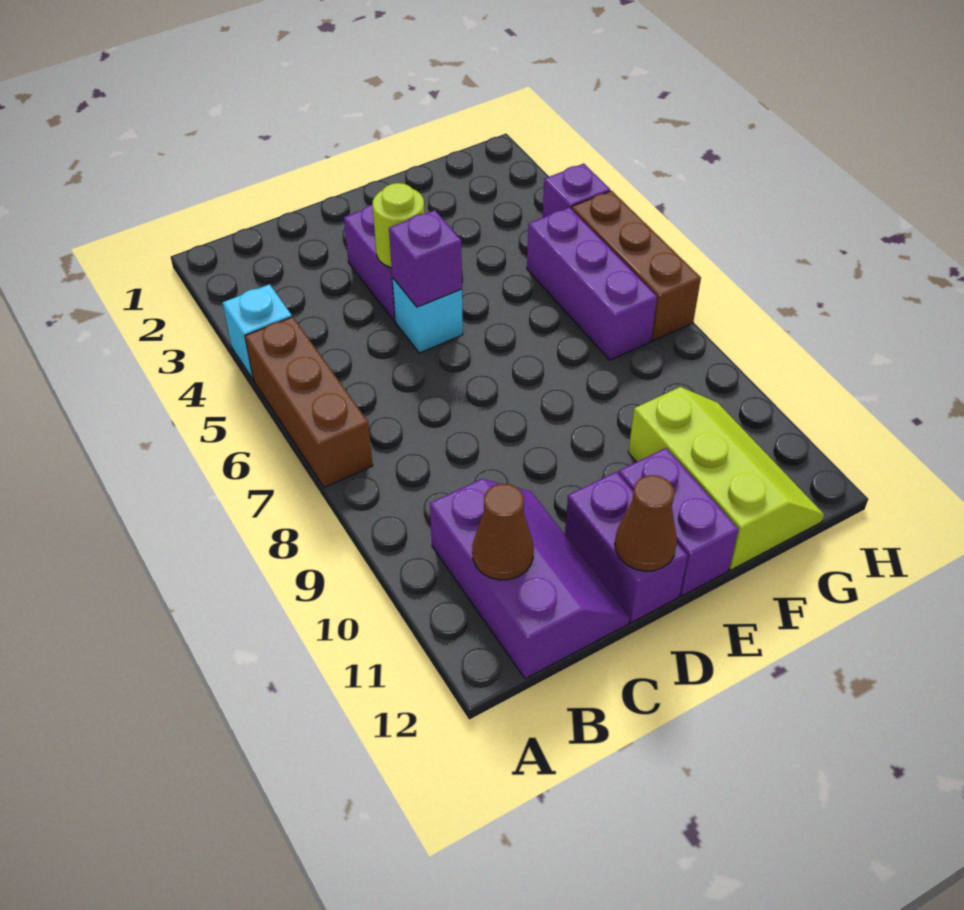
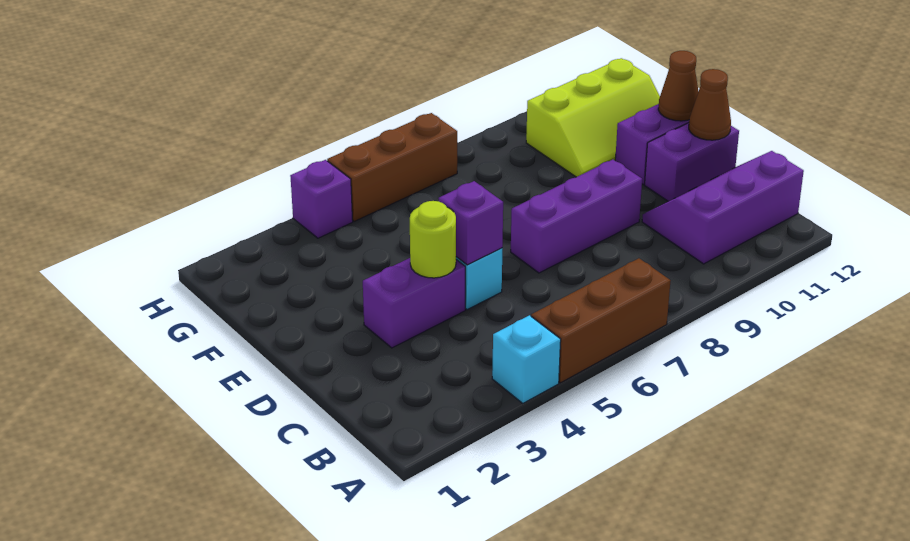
brown 1x1 cone [472,484,534,580] -> brown 1x1 cone moved to [658,51,699,121]
lime 2x3 slope [628,387,824,570] -> lime 2x3 slope turned to [526,58,660,177]
purple 1x3 brick [527,207,657,360] -> purple 1x3 brick moved to [511,160,642,273]

